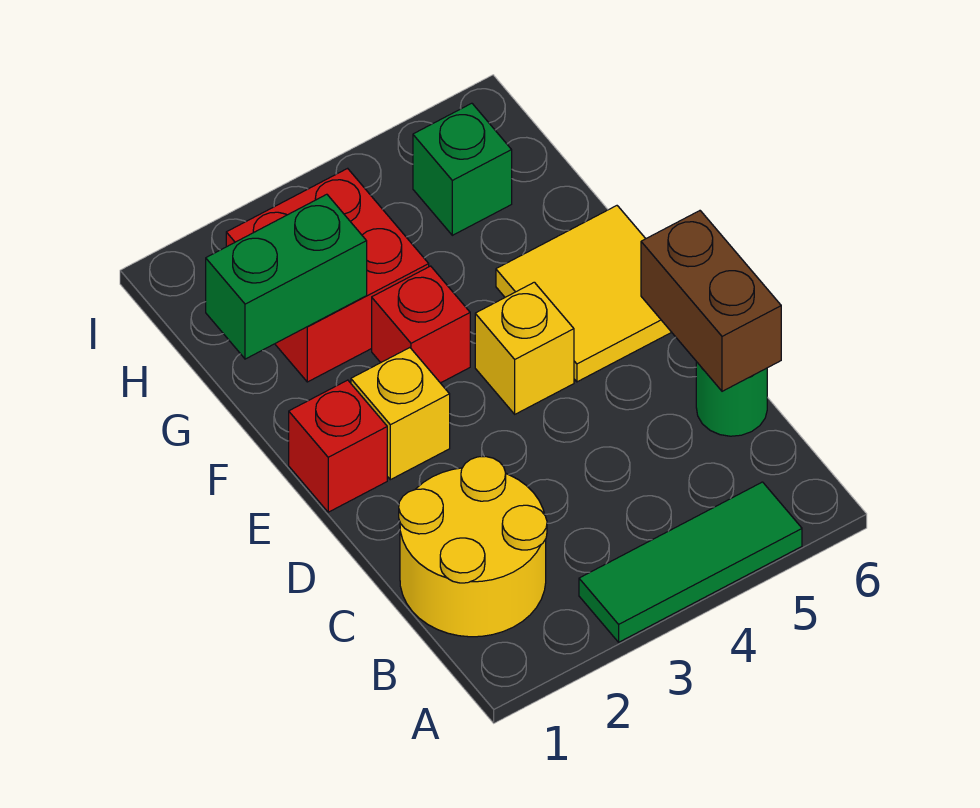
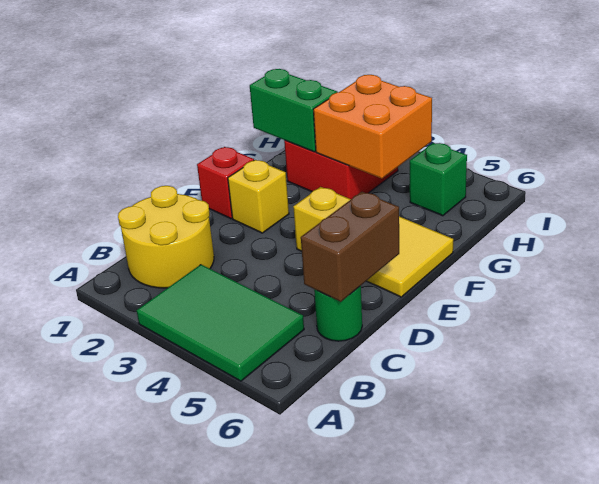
green 1x3 tile [579,482,802,642] -> green 2x3 tile [137,265,304,381]
red 1x1 brick [372,266,470,383] -> none
none -> orange 2x2 brick [313,75,432,179]

